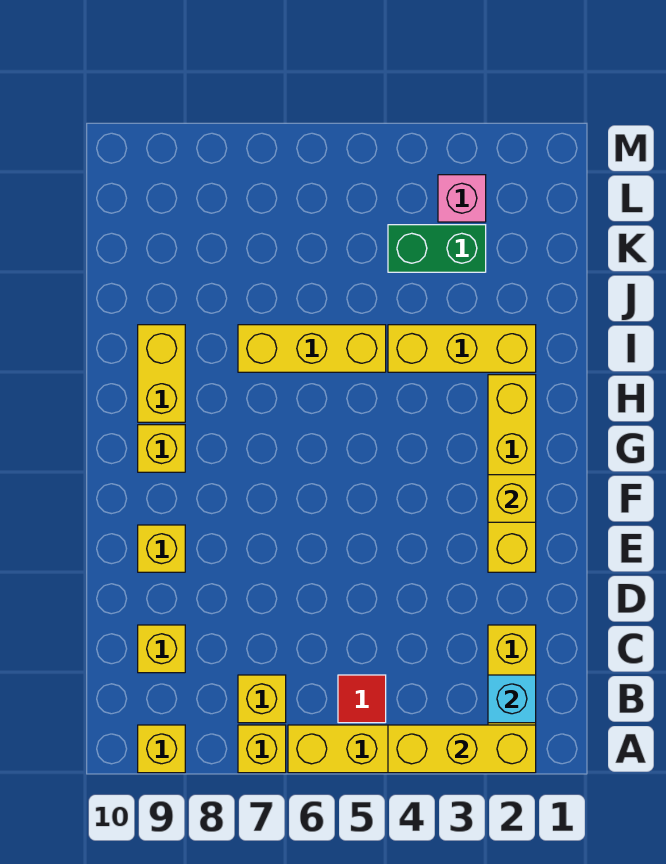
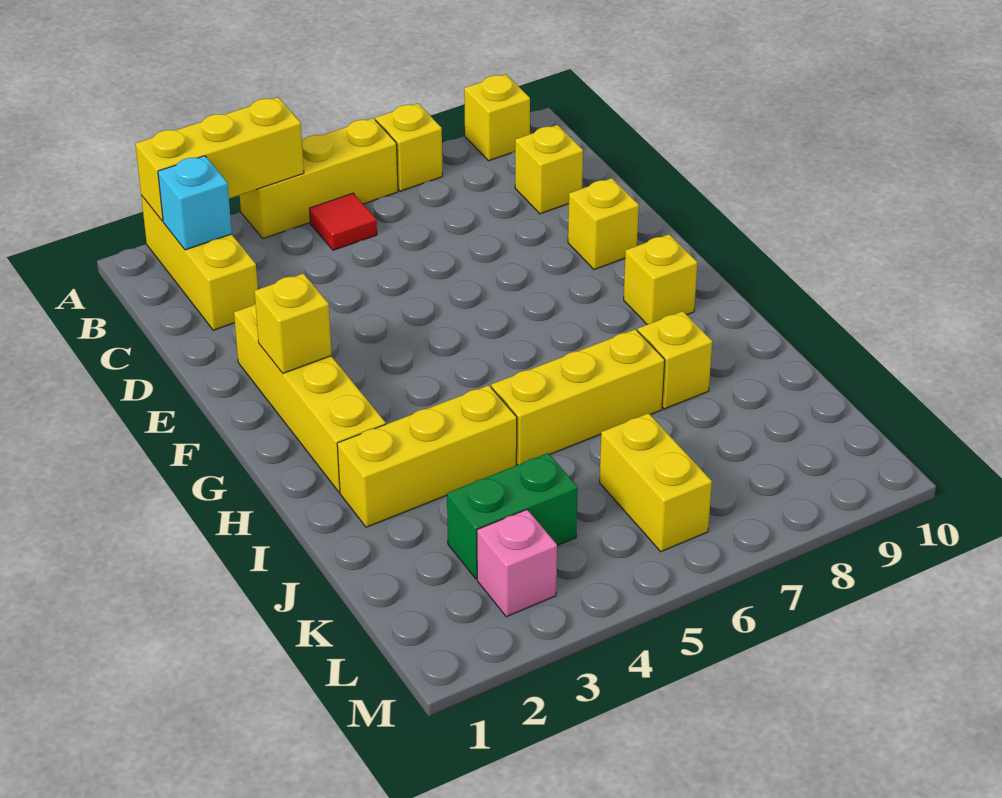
yellow 1x1 brick [238,675,286,723] -> yellow 1x1 brick moved to [638,311,712,409]
yellow 1x2 brick [138,325,185,422] -> yellow 1x2 brick moved to [600,413,712,552]

